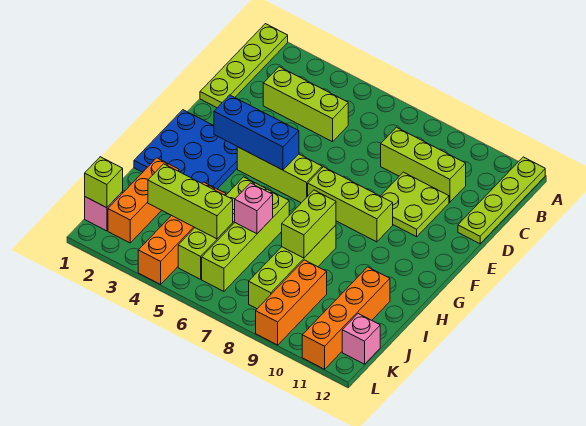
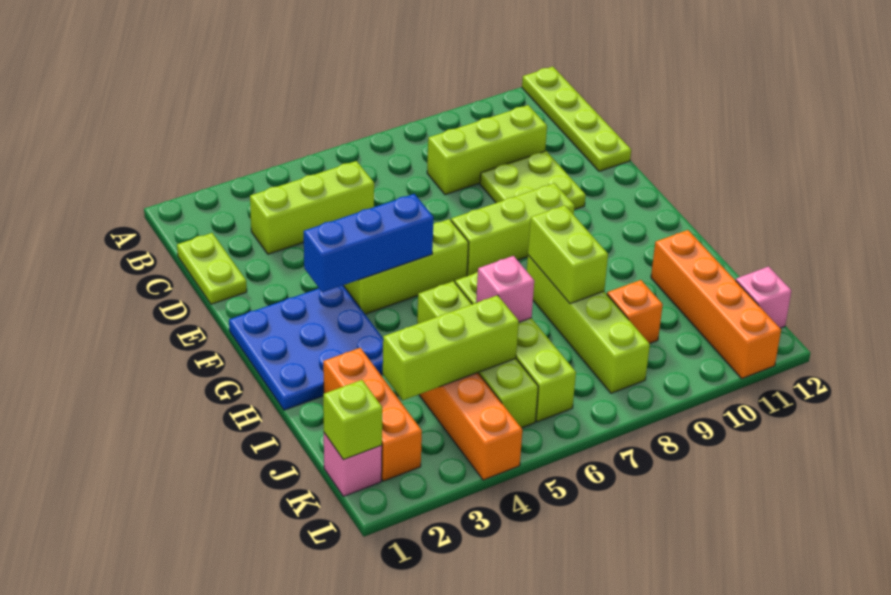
lime 1x4 plate [200,24,288,108] -> lime 1x2 plate [177,233,247,304]
orange 1x3 brick [256,260,327,345] -> orange 1x1 brick [607,280,663,344]

